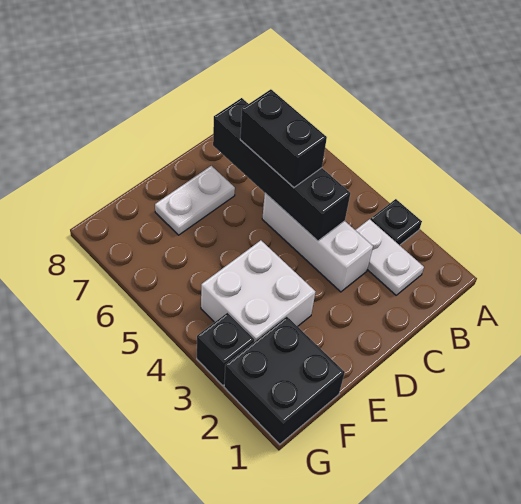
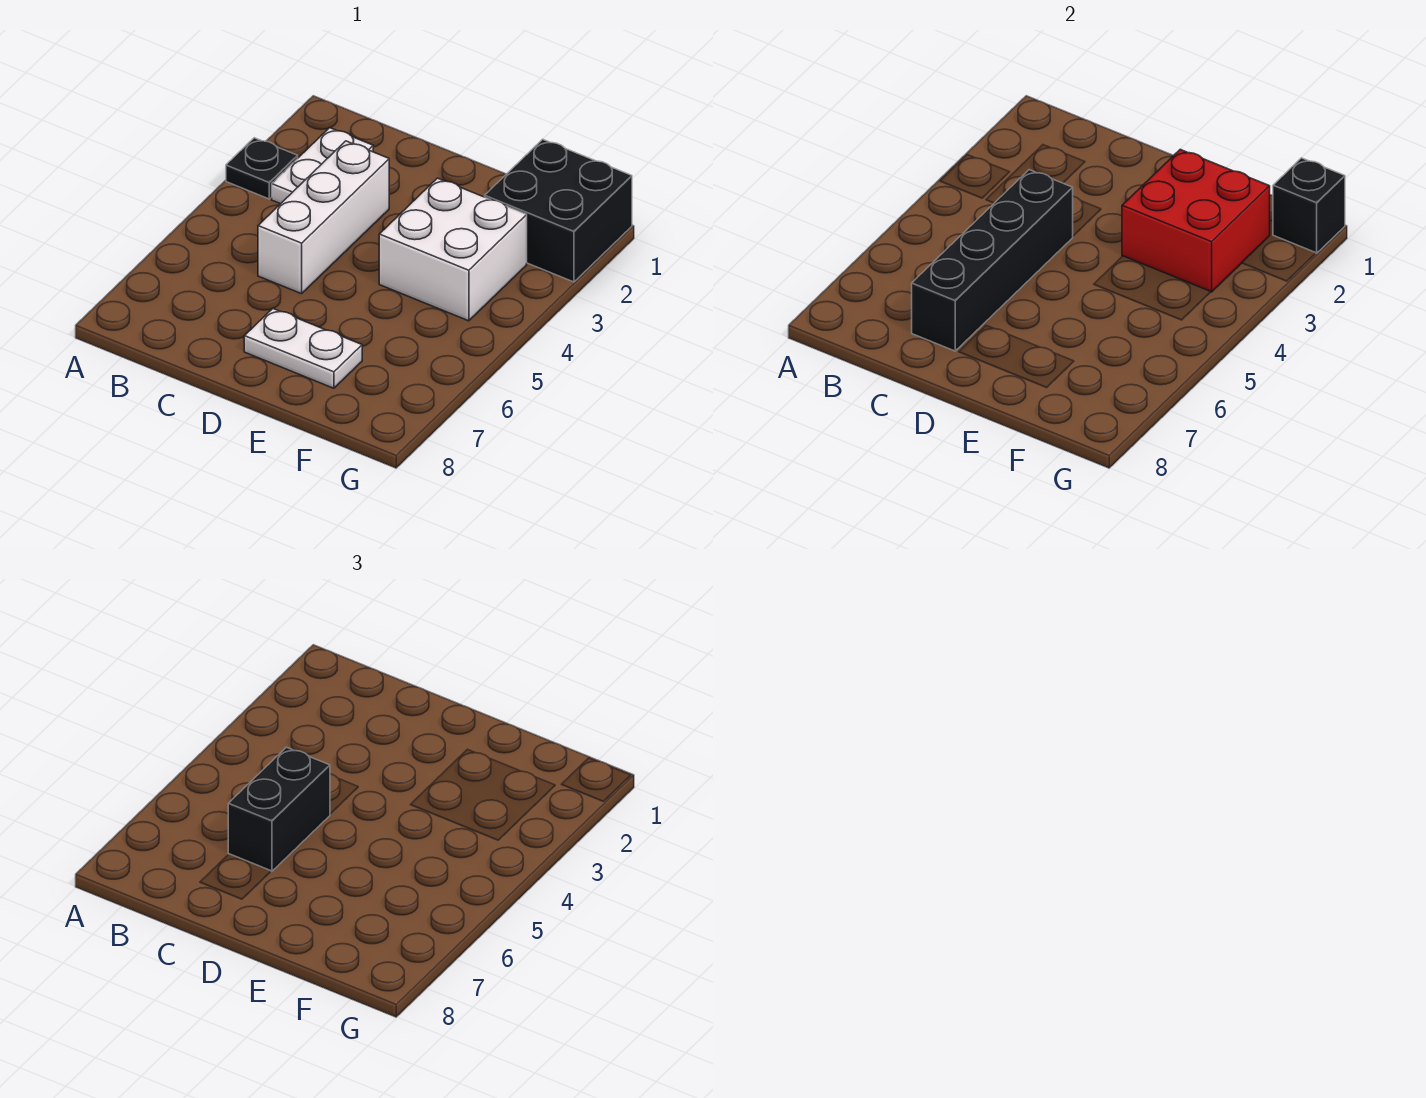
none -> red 2x2 brick [1122,150,1270,292]
black 1x1 brick [197,313,254,386] -> black 1x1 brick moved to [1273,158,1345,253]

